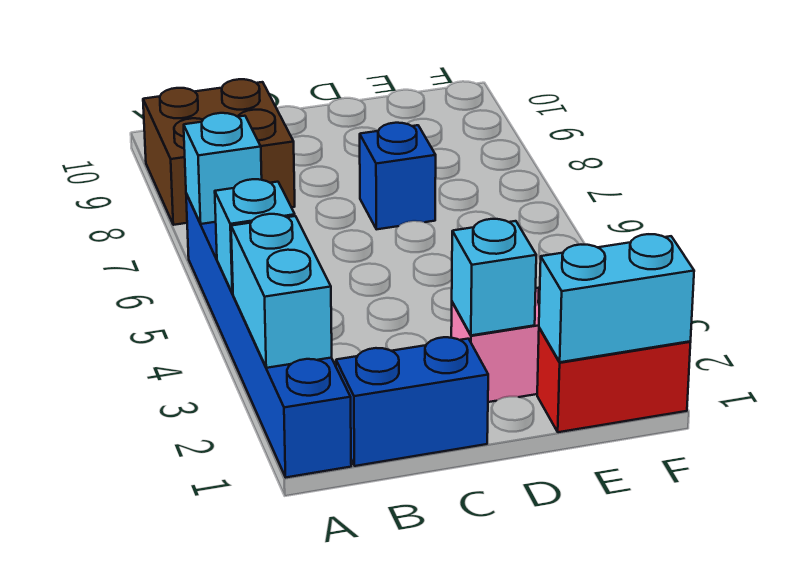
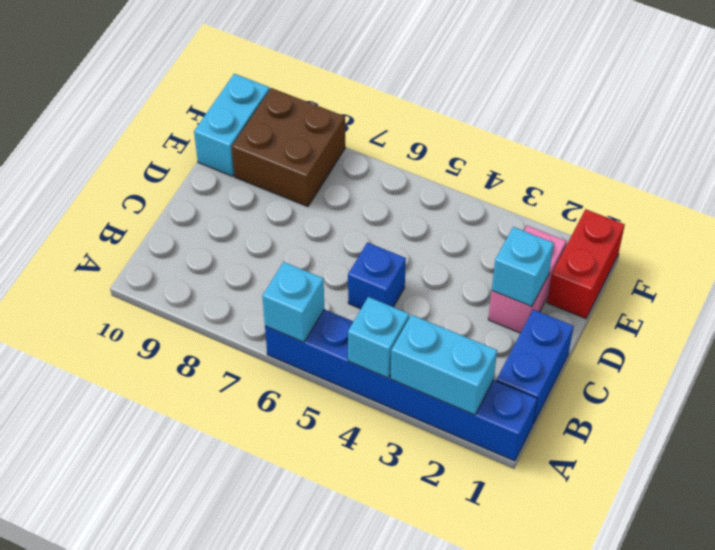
brown 2x2 brick [143,79,295,225] -> brown 2x2 brick moved to [232,88,345,207]
blue 1x1 brick [360,123,436,229] -> blue 1x1 brick moved to [348,242,406,309]
cyan 1x2 brick [539,234,694,362] -> cyan 1x2 brick moved to [194,74,270,176]

